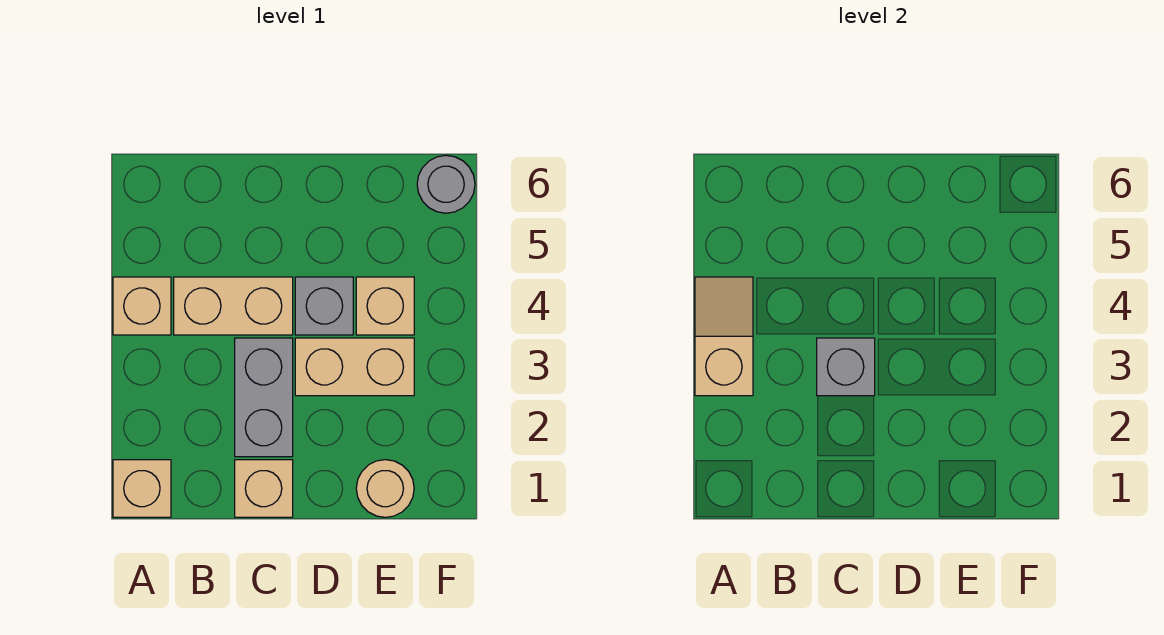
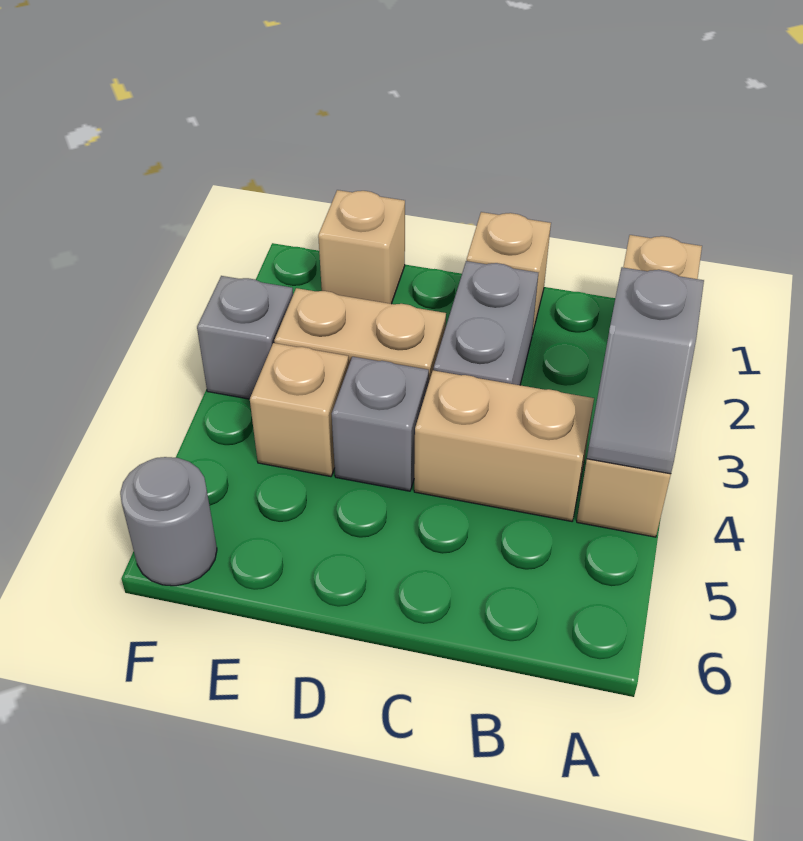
tan 1x2 slope [695,277,753,396] -> grey 1x2 slope [587,267,704,474]
grey 1x1 brick [817,338,875,396] -> grey 1x1 brick moved to [197,276,293,399]
tan 1x1 round brick [356,460,414,517] -> tan 1x1 brick [318,190,405,304]

